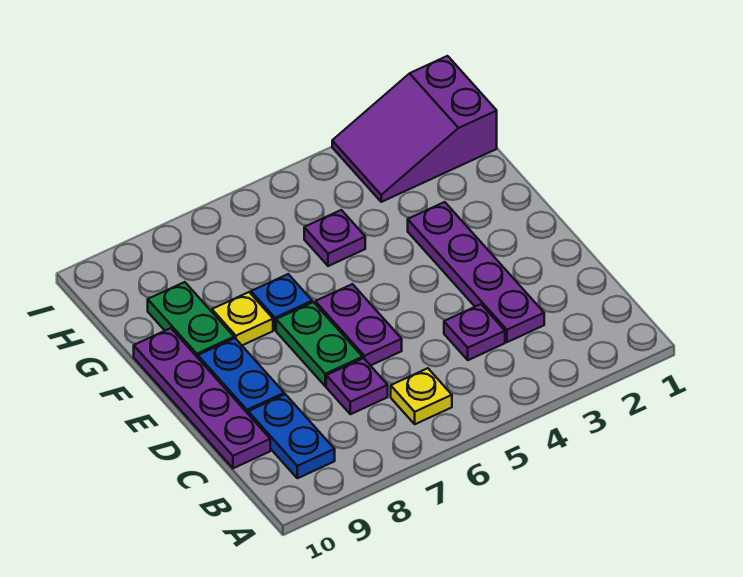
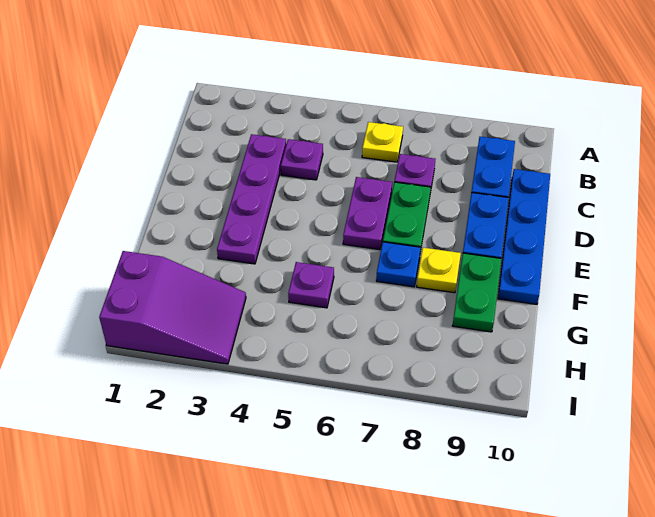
purple 1x4 plate [134,328,270,468] -> blue 1x4 plate [498,169,550,304]

